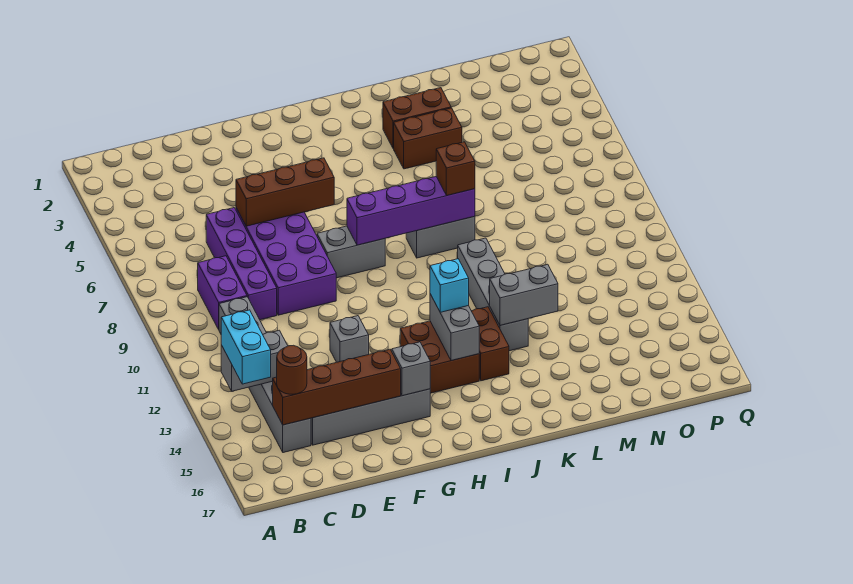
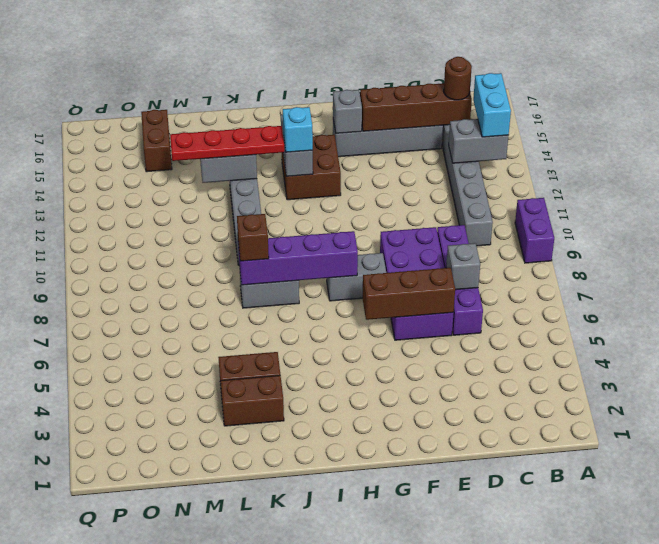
purple 1x2 brick [198,256,247,329] -> purple 1x2 brick moved to [515,198,554,263]
grey 1x1 brick [330,316,369,362] -> grey 1x1 brick moved to [446,243,480,290]
brown 1x2 brick [472,307,509,381] -> brown 1x2 brick moved to [141,110,172,172]
none -> red 1x4 plate [170,126,284,161]

